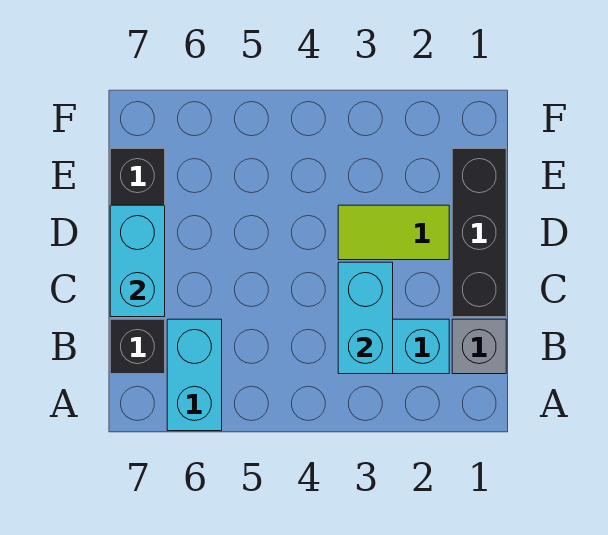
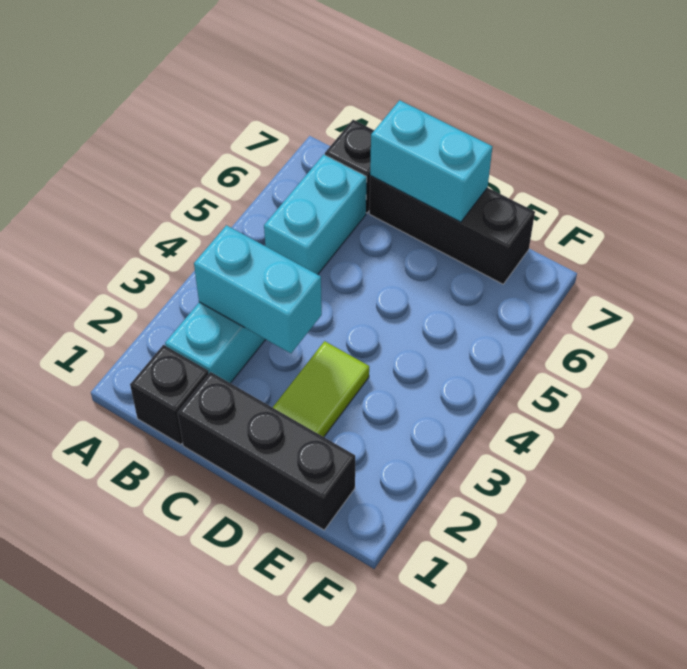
cyan 1x2 brick [167,319,222,431] -> cyan 1x2 brick turned to [264,154,367,275]
grey 1x1 brick [452,319,506,374] -> black 1x1 brick [130,345,209,444]

